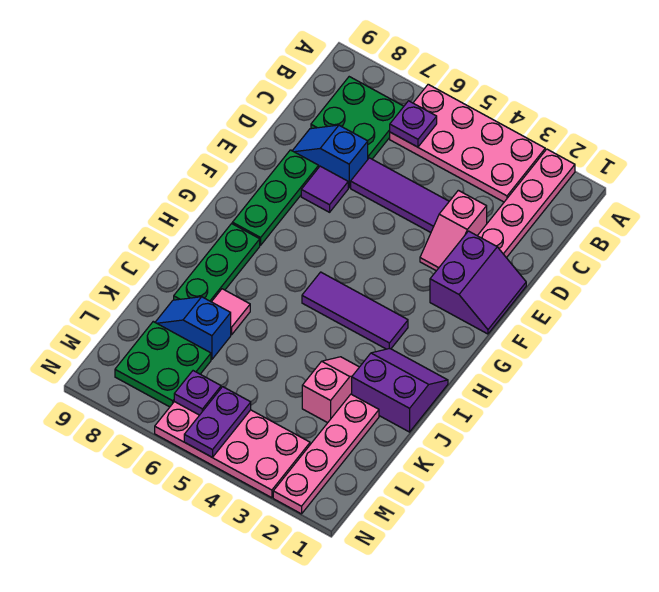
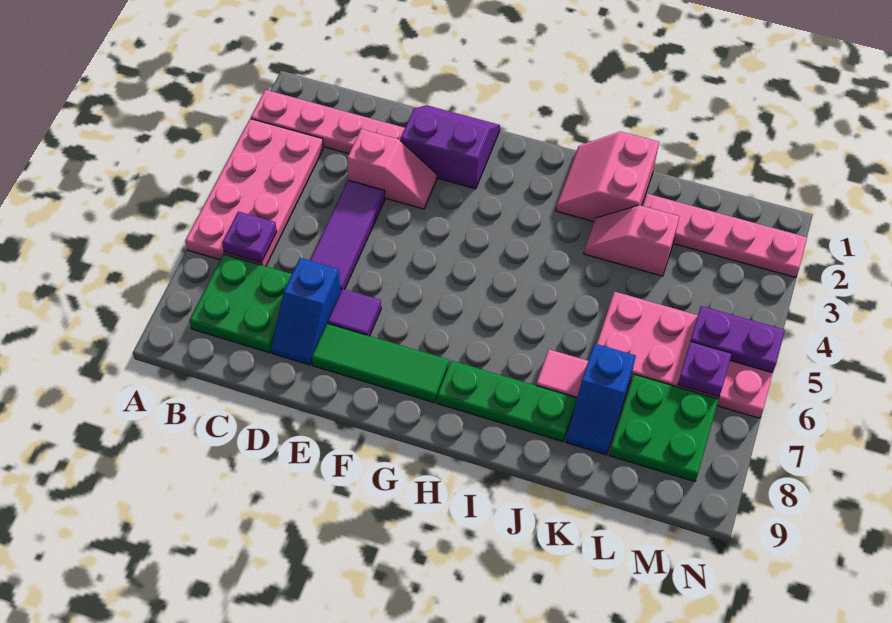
green 1x3 plate [232,150,319,245] -> green 1x3 tile [312,323,449,403]
purple 1x3 tile [302,272,408,349] -> none
purple 2x2 slope [352,348,448,432] -> pink 2x2 slope [556,131,659,222]
pink 2x4 plate [155,402,310,498] -> pink 2x4 plate turned to [597,292,773,418]

